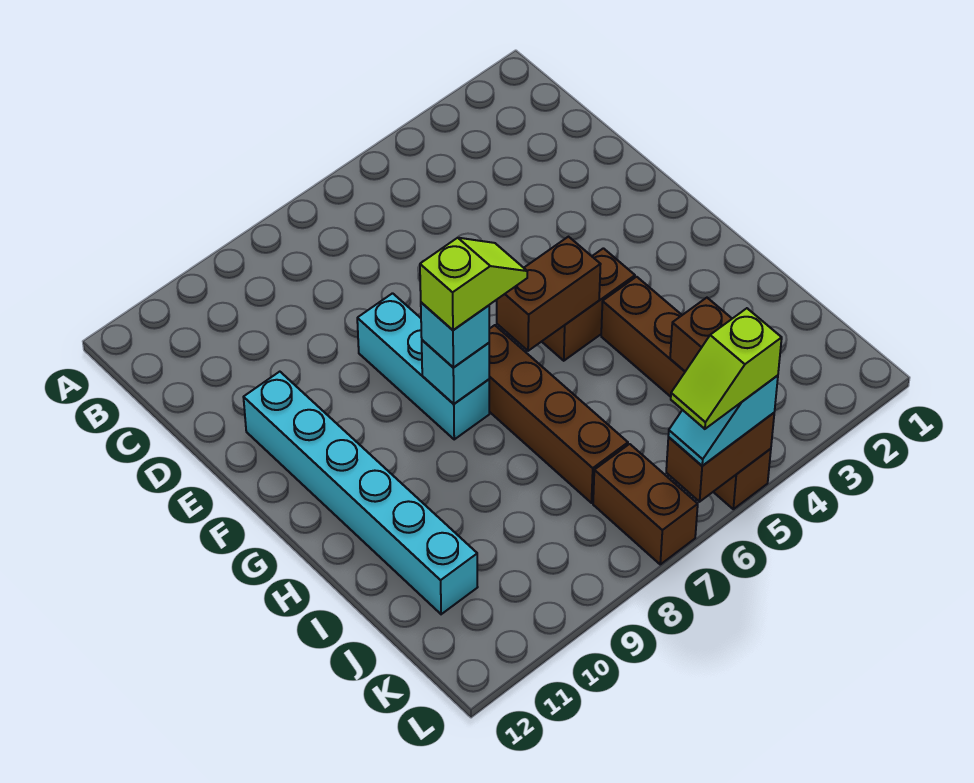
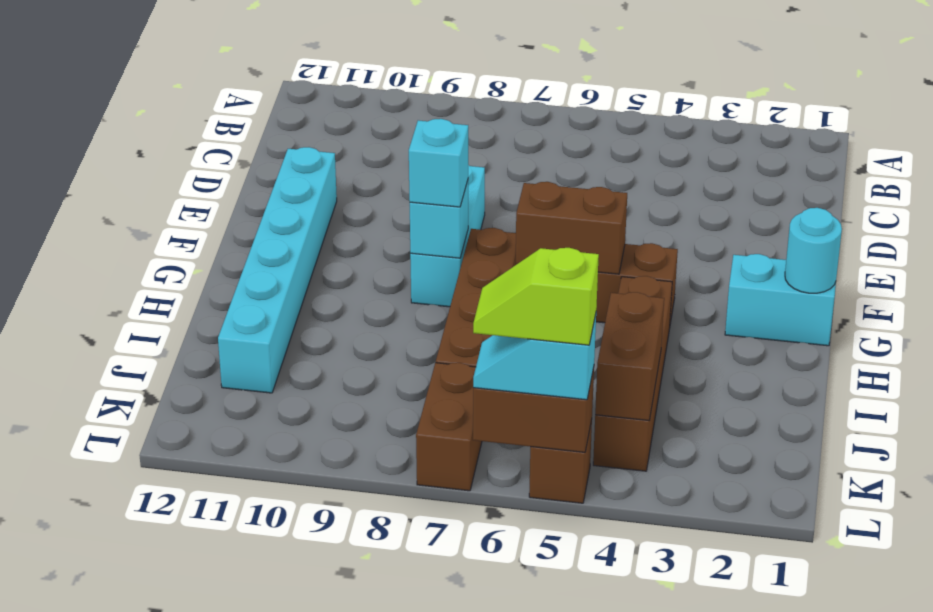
none -> cyan 1x2 brick [725,254,836,346]
none -> cyan 1x1 round brick [785,208,842,293]
lime 1x2 slope [420,238,527,330] -> none

